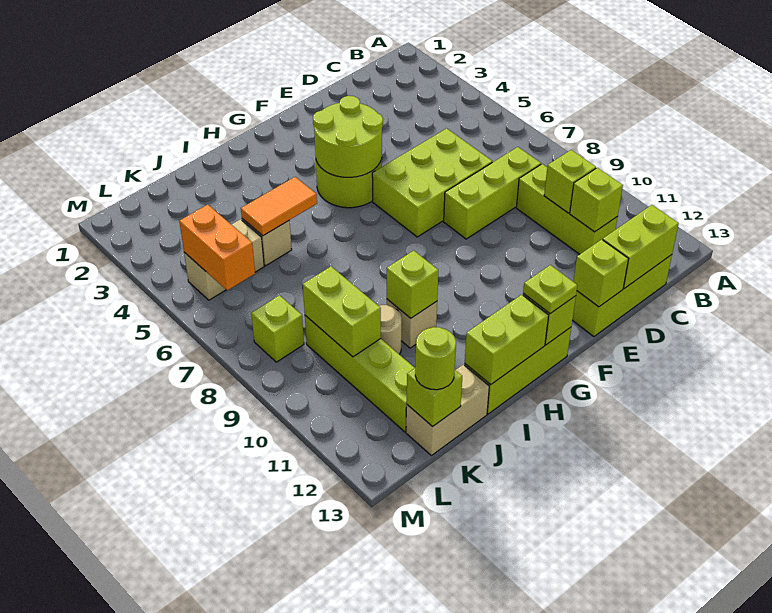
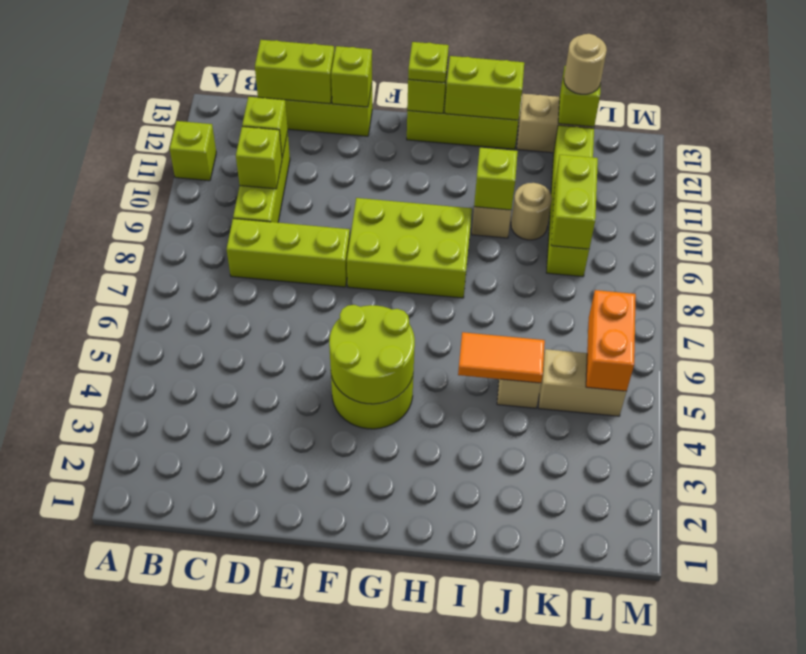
lime 2x3 brick [372,128,492,237] -> lime 2x3 brick moved to [347,198,472,298]
lime 1x1 round brick [415,327,456,390] -> tan 1x1 round brick [564,34,607,94]
lime 1x1 brick [251,295,304,362] -> lime 1x1 brick moved to [170,121,216,181]

